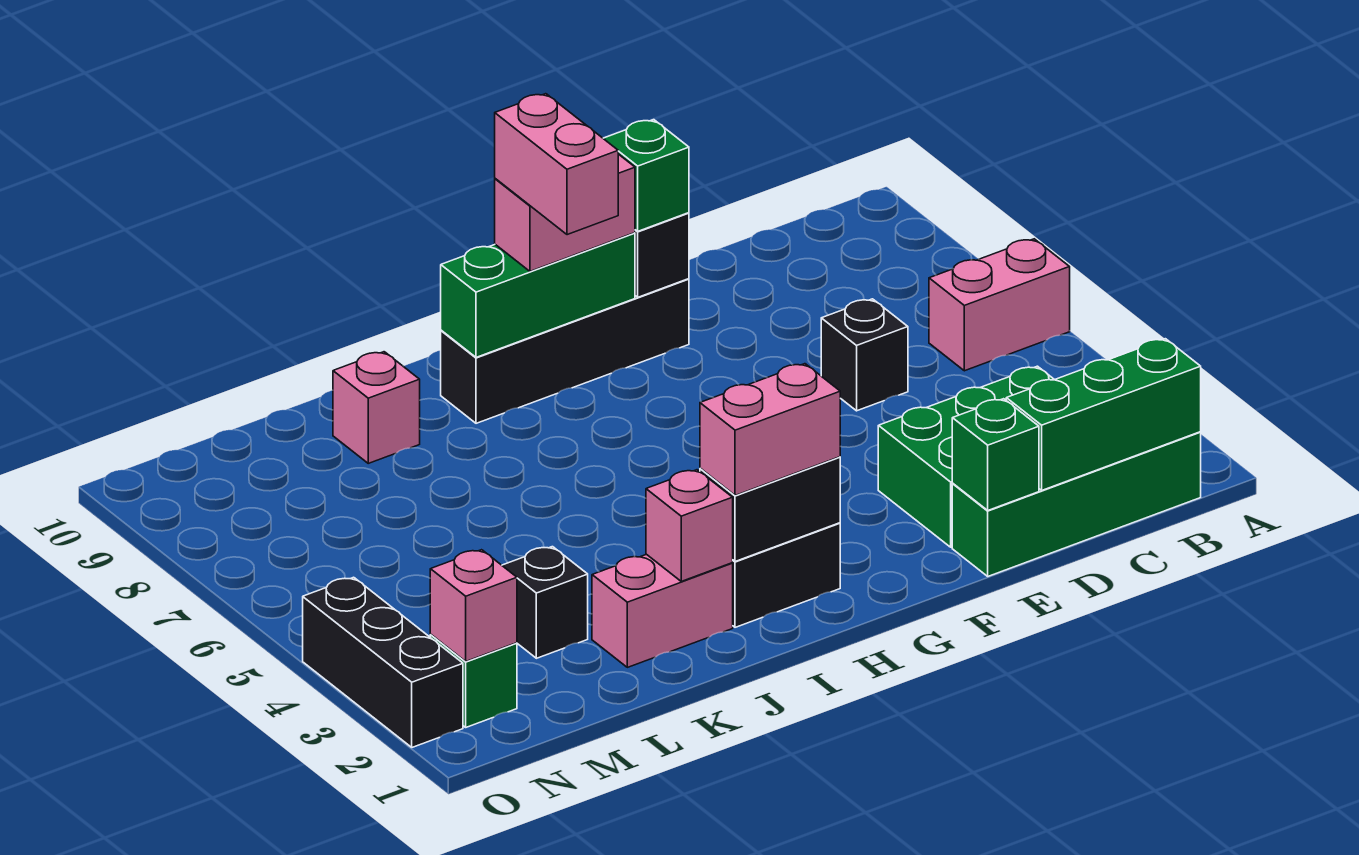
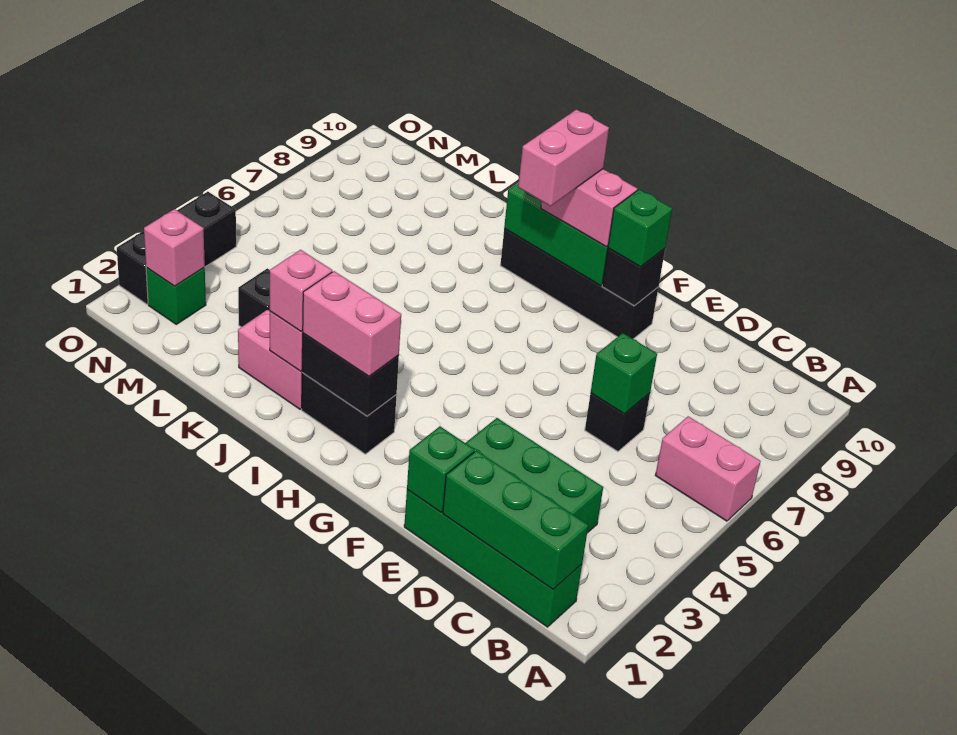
none -> green 1x1 brick [591,333,657,414]
pink 1x1 brick [333,352,420,463] -> pink 1x1 brick moved to [270,250,332,331]

